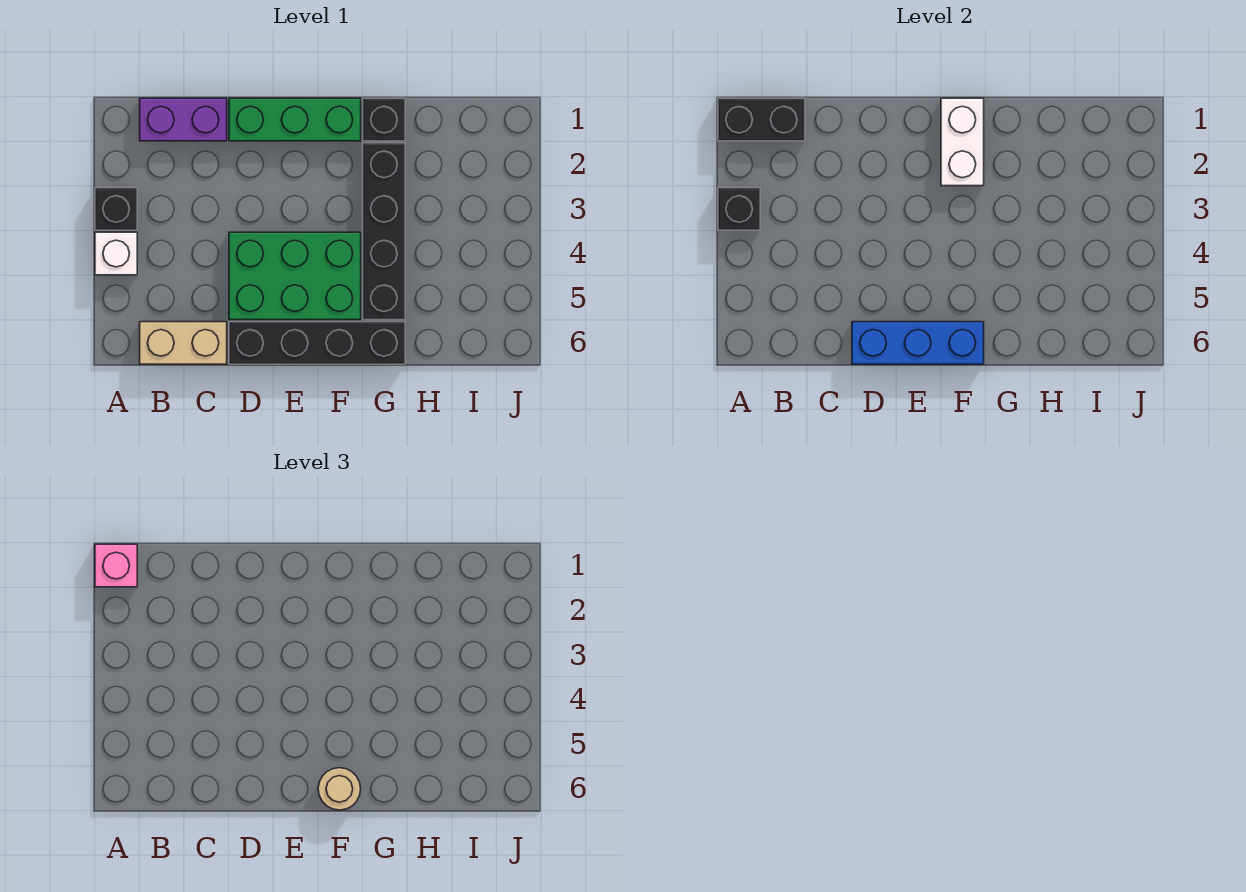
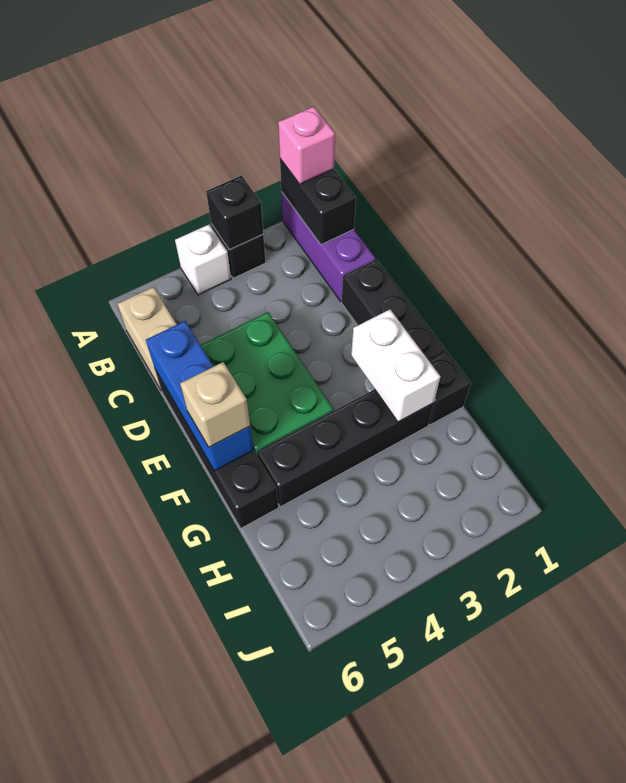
purple 1x2 brick [140,98,227,141] -> purple 1x3 brick [281,192,376,301]
green 1x3 brick [229,98,361,141] -> black 1x3 brick [342,259,446,360]
white 1x2 brick [941,98,984,186] -> white 1x2 brick turned to [351,309,440,422]
tan 1x1 round brick [318,768,361,810] -> tan 1x1 brick [180,362,250,447]

